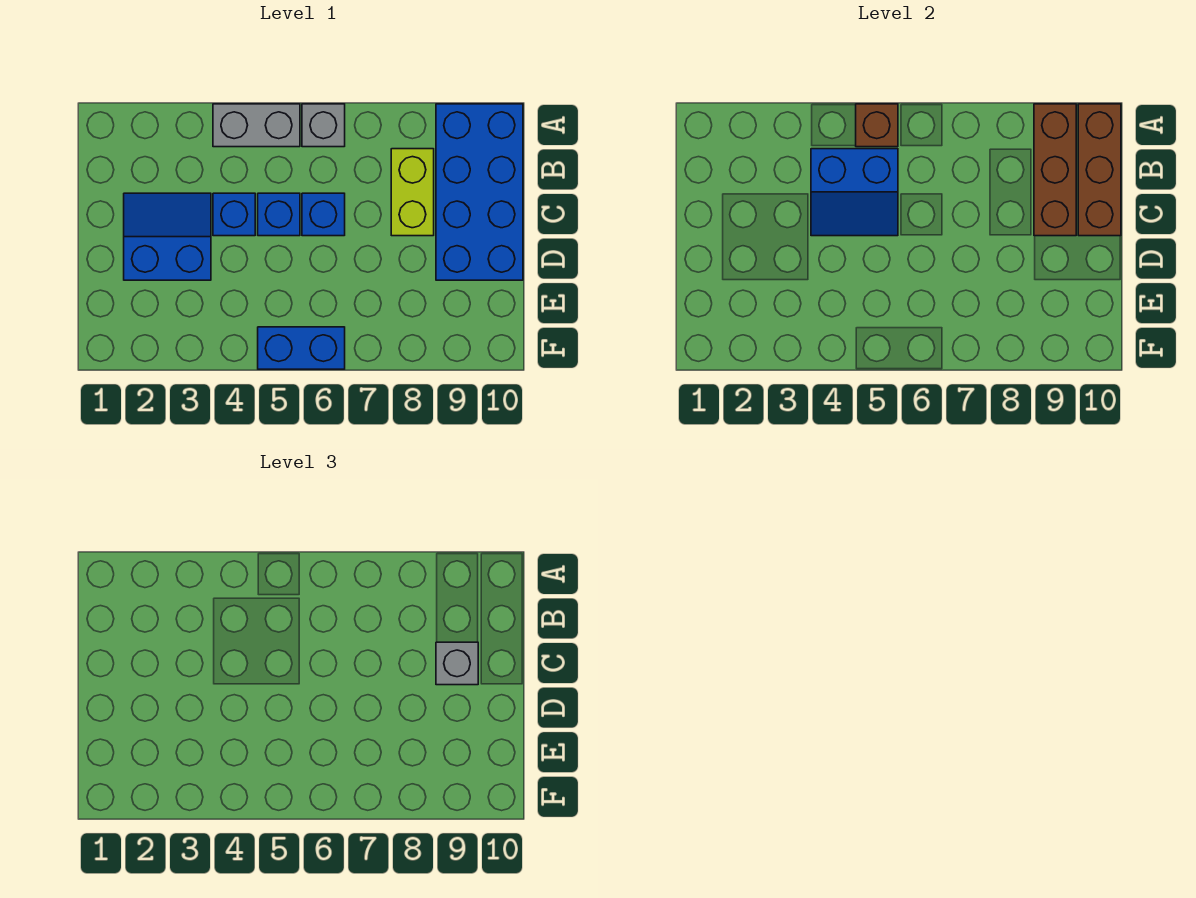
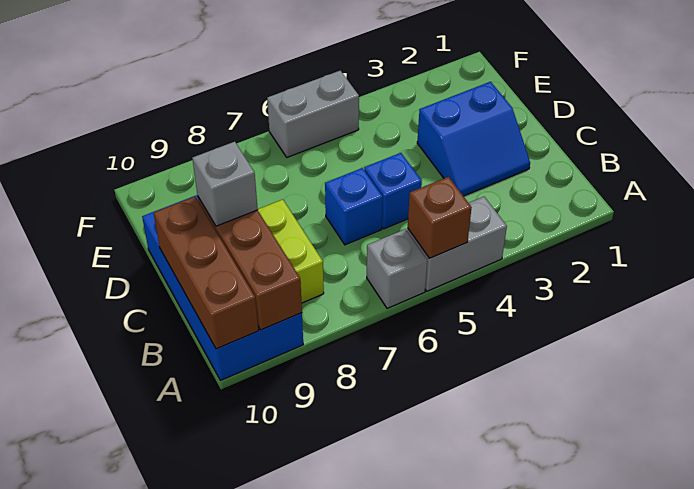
blue 2x2 slope [811,149,898,236] -> none
blue 1x1 brick [213,193,255,236] -> none
blue 1x2 brick [258,327,345,369] -> grey 1x2 brick [267,71,359,157]

